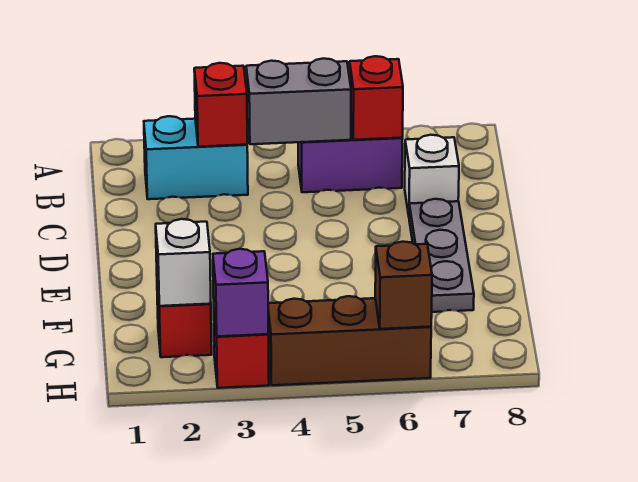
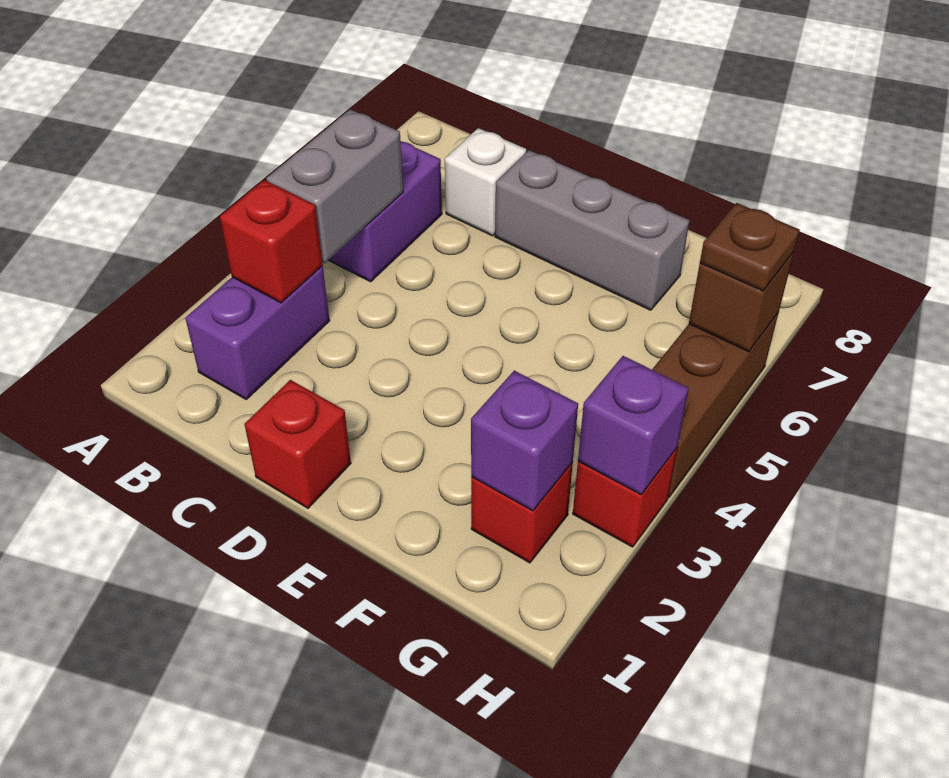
cyan 1x2 brick [144,116,248,199] -> purple 1x2 brick [185,266,329,399]
red 1x1 brick [350,56,403,140] -> red 1x1 brick moved to [244,380,351,508]
grey 1x3 plate [409,199,474,312] -> grey 1x3 brick [495,150,689,310]
white 1x1 brick [156,219,211,306] -> purple 1x1 brick [471,371,578,511]
none -> brown 1x1 plate [700,203,800,291]

